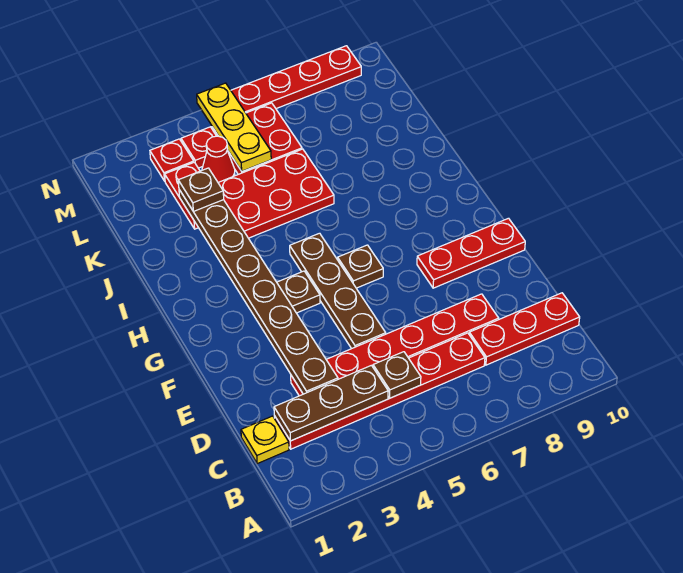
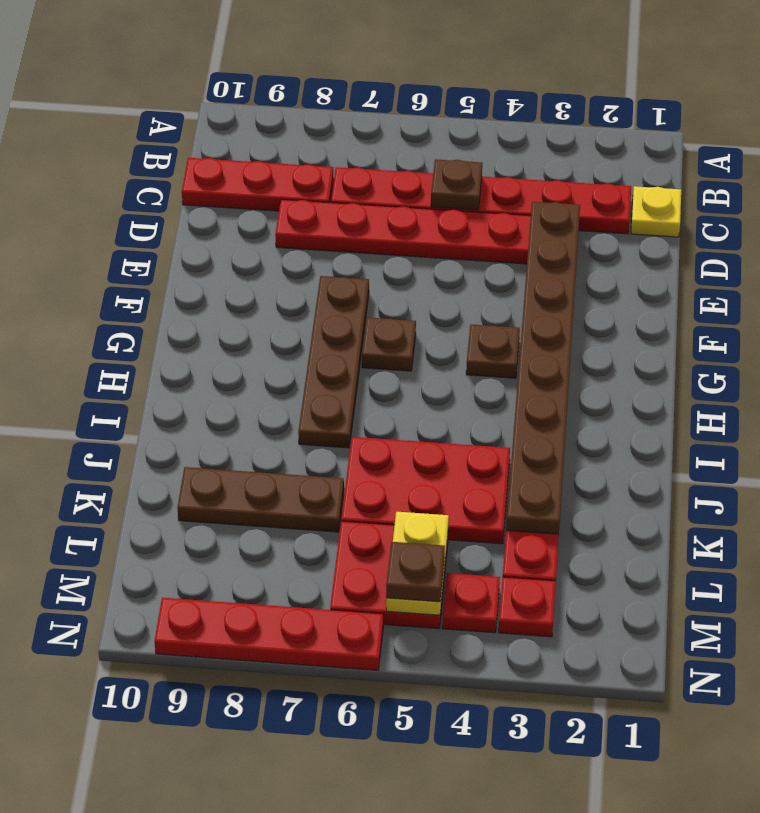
brown 1x3 plate [274,365,388,441] -> brown 1x3 plate moved to [177,467,344,532]
brown 1x4 plate [290,233,386,349] -> brown 1x4 plate moved to [298,276,369,448]
red 1x3 plate [417,218,525,288] -> none
brown 1x1 plate [178,168,224,212] -> brown 1x1 plate moved to [386,542,445,602]
red 1x1 cone [202,136,235,182] -> none
yellow 1x3 plate [197,83,271,171] -> yellow 1x2 plate [386,512,449,615]

